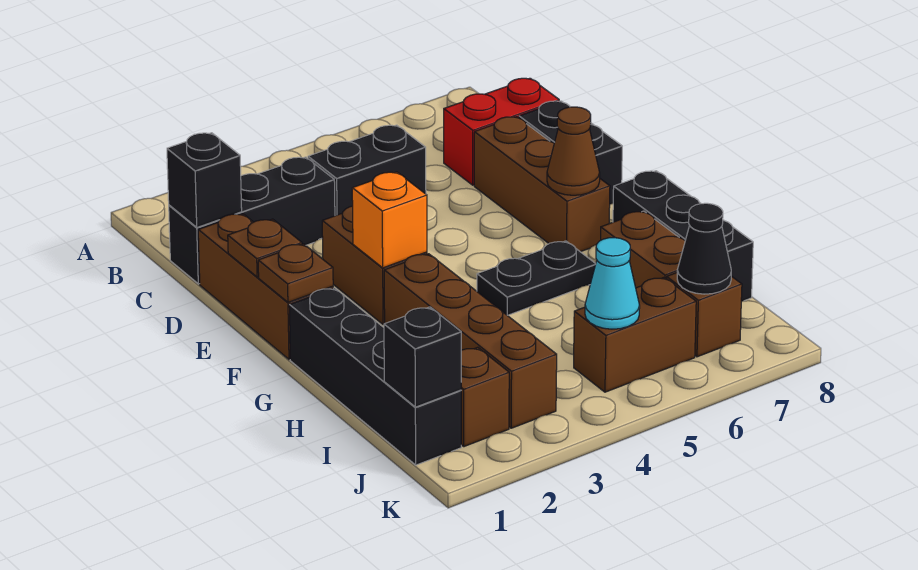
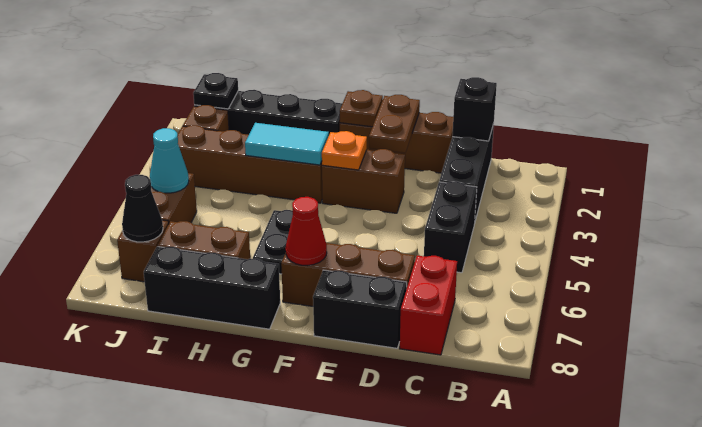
brown 1x1 plate [228,219,302,277] -> brown 1x2 plate [369,95,420,153]
orange 1x1 brick [352,172,427,268] -> orange 1x1 plate [322,131,367,170]
brown 1x1 cone [547,107,600,195] -> red 1x1 cone [286,197,327,266]
none -> cyan 1x2 tile [245,123,329,165]
black 1x1 brick [384,307,461,407] -> black 1x1 plate [193,73,238,109]

